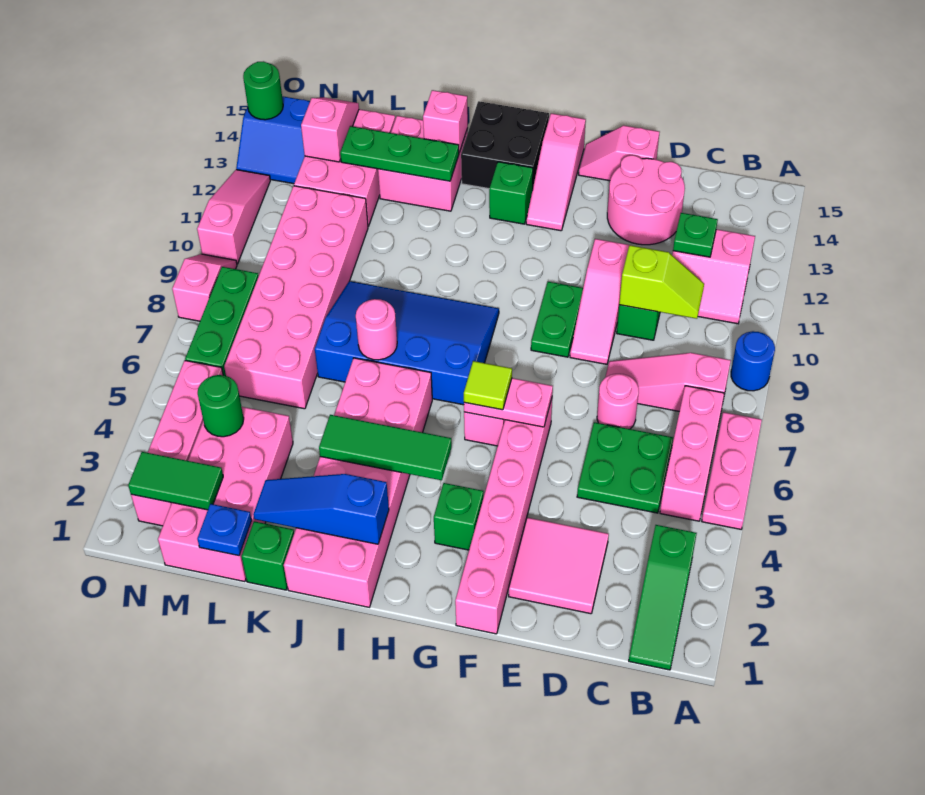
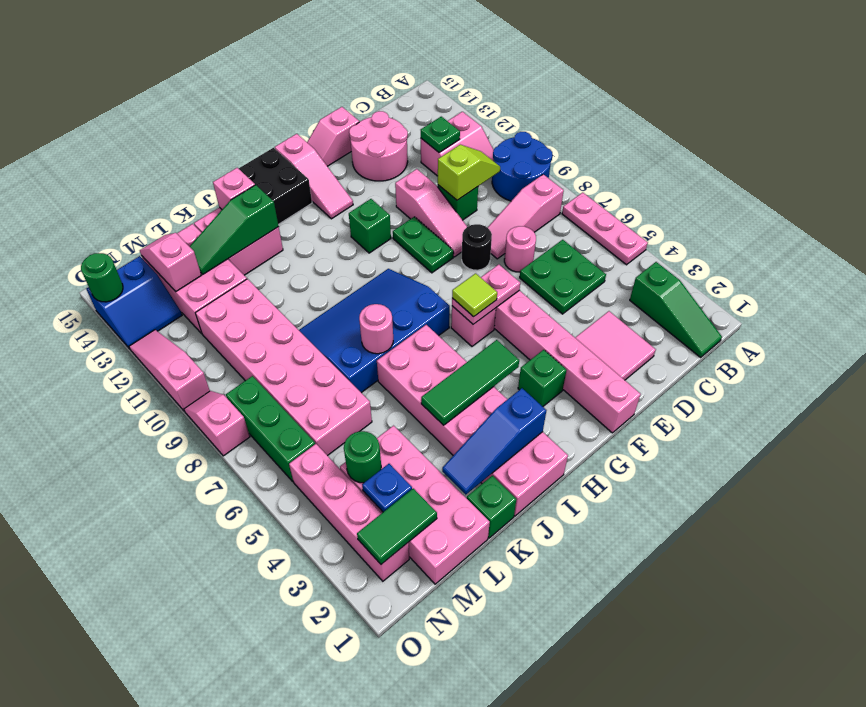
blue 1x1 round brick [731,331,775,391] -> blue 2x2 round brick [492,132,552,201]
pink 1x3 brick [660,386,724,521] -> none
none -> black 1x1 round brick [462,224,492,270]
green 1x1 brick [489,162,533,224] -> green 1x1 brick moved to [349,199,391,253]
green 1x3 plate [340,126,459,181] -> green 1x3 slope [189,185,279,274]
blue 1x1 plate [197,504,252,556] -> blue 1x1 plate moved to [362,464,412,512]

